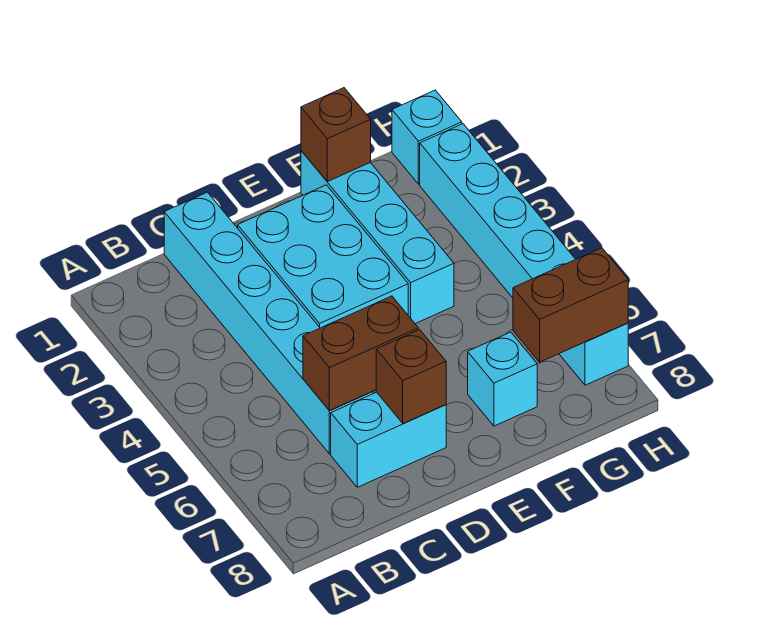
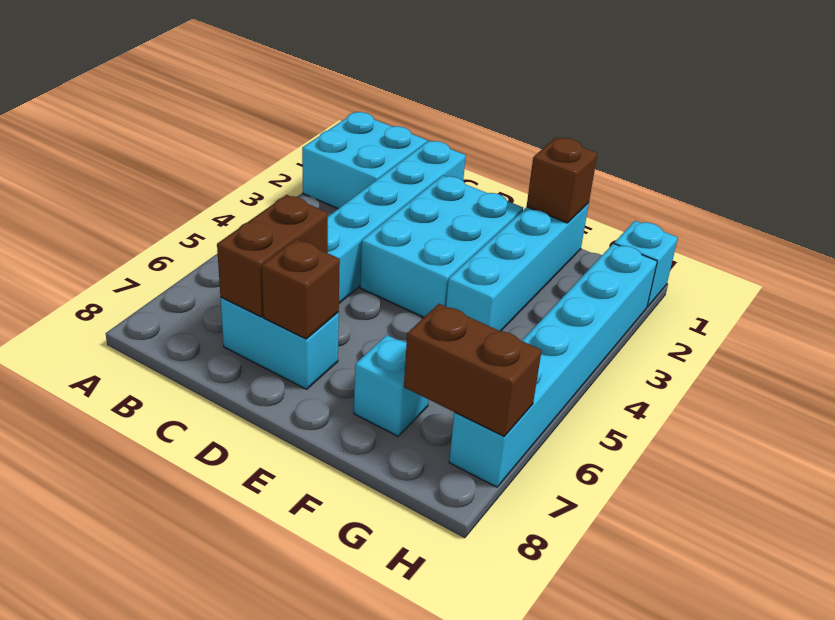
none -> cyan 2x2 brick [302,112,427,209]
brown 1x2 brick [303,296,418,411] -> brown 1x2 brick turned to [217,195,328,317]

